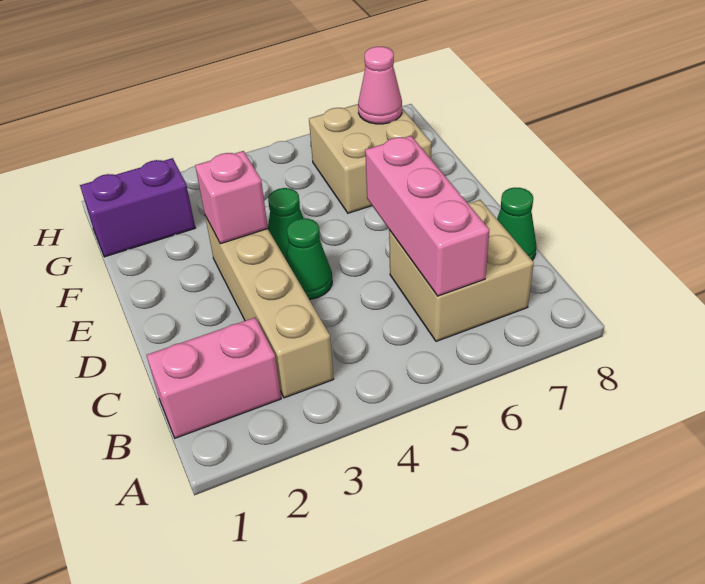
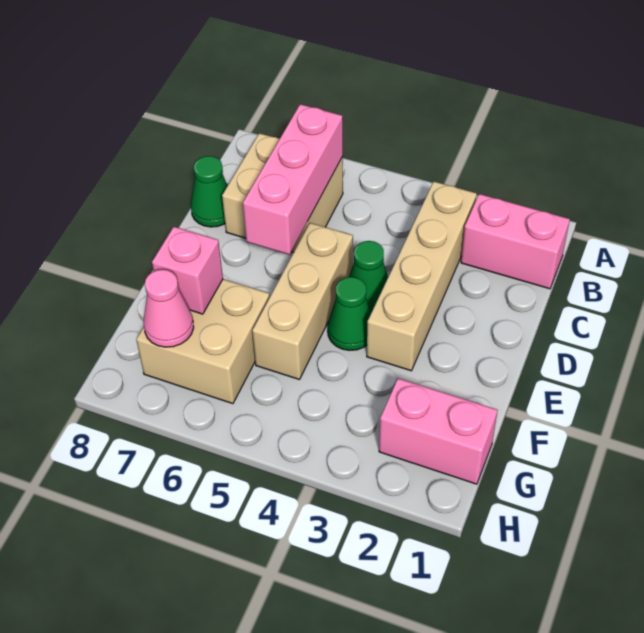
none -> tan 1x3 brick [252,223,353,380]
pink 1x1 brick [195,151,268,244] -> pink 1x1 brick moved to [152,227,223,314]
purple 1x2 brick [80,158,195,257] -> pink 1x2 brick [379,378,498,484]

